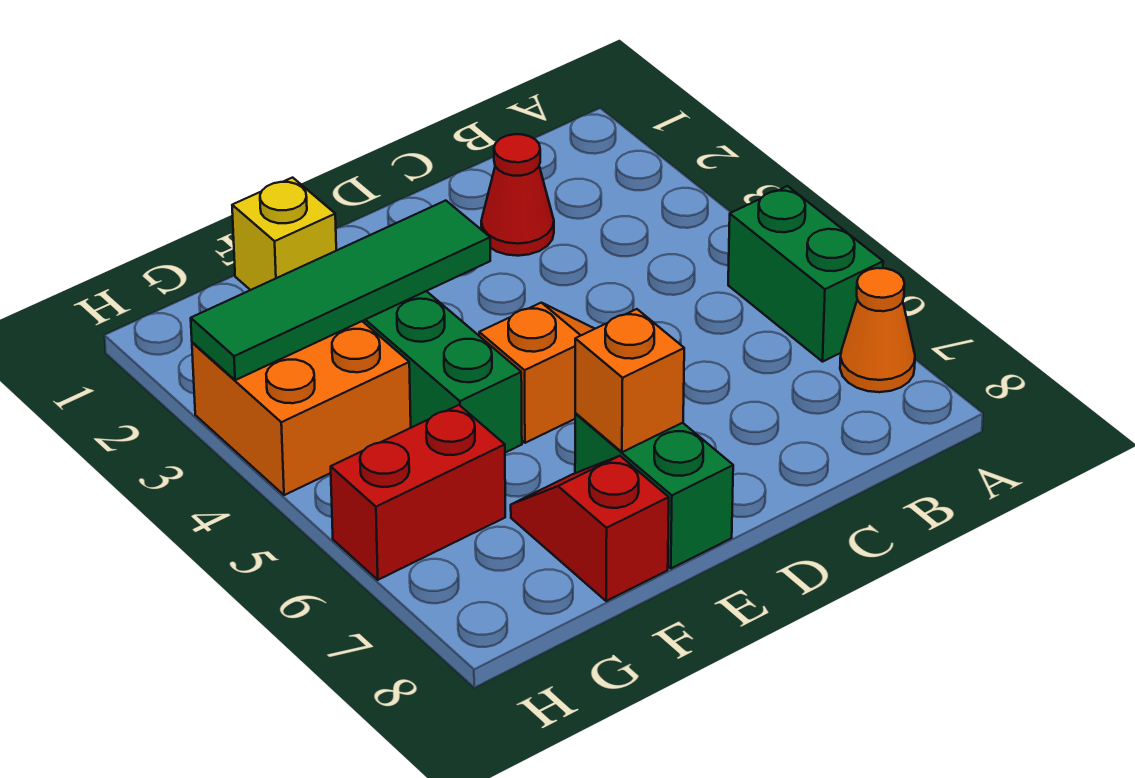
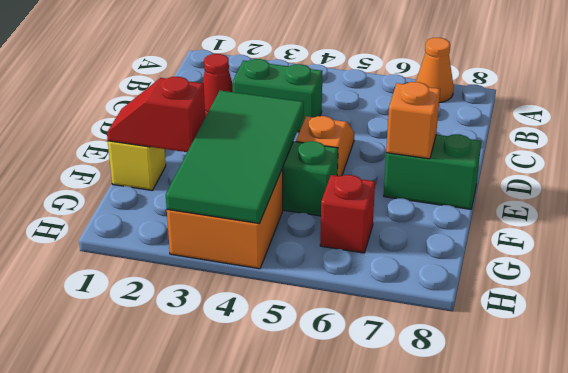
green 1x2 brick [728,186,883,362] -> green 1x2 brick moved to [233,59,322,132]
green 1x4 tile [191,201,490,380] -> green 2x4 tile [166,91,304,224]
red 1x2 slope [511,456,669,601] -> red 1x2 slope moved to [107,77,205,152]
red 1x2 brick [331,405,505,580] -> red 1x1 brick [320,175,375,253]

